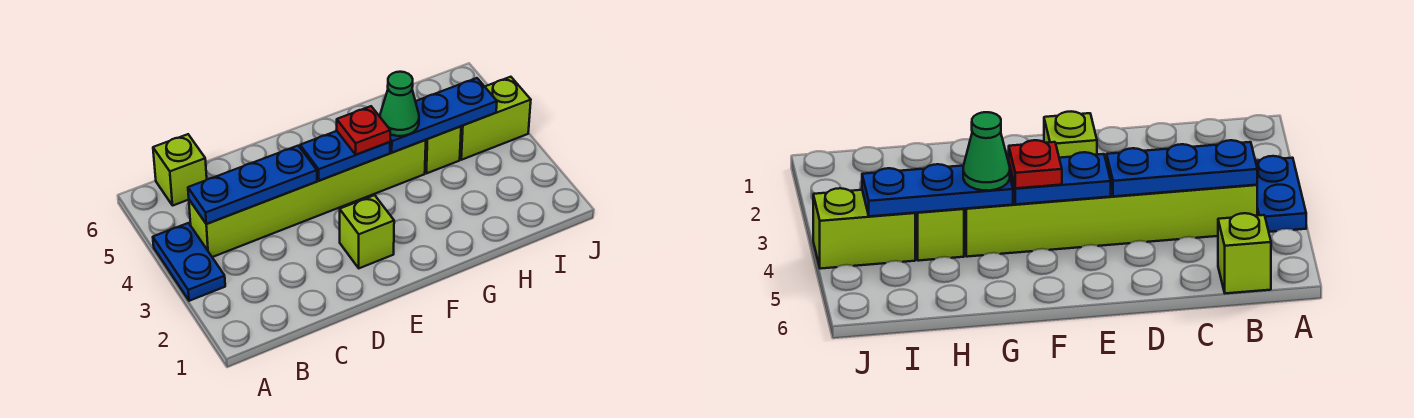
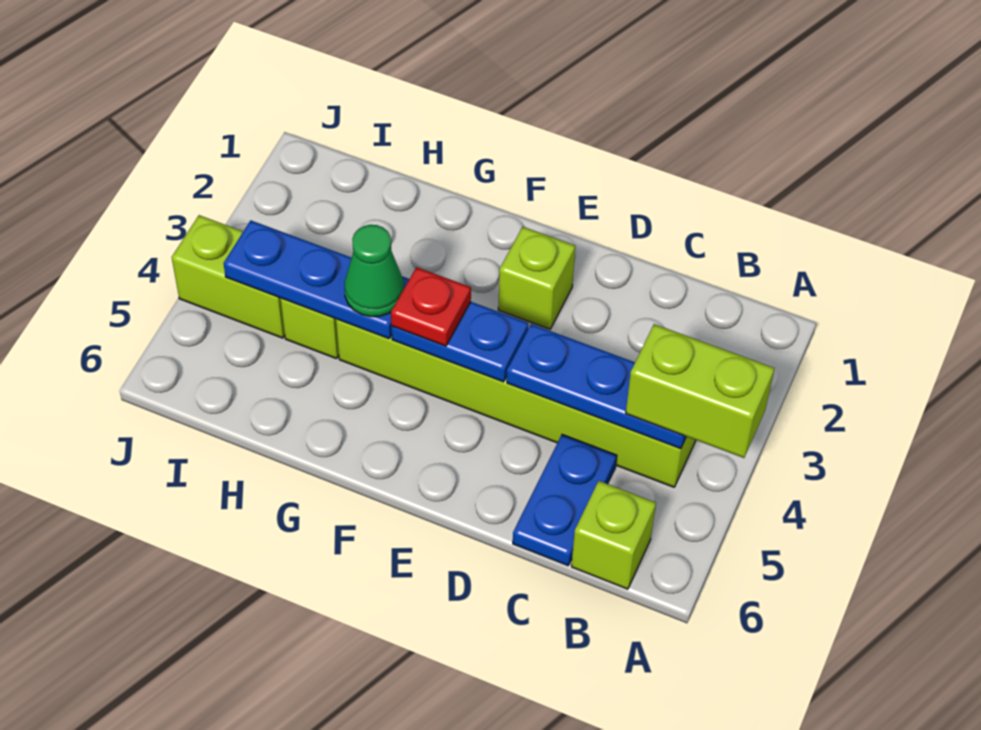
blue 1x2 plate [153,223,225,301] -> blue 1x2 plate moved to [513,435,617,566]
none -> lime 1x2 brick [626,324,775,458]

